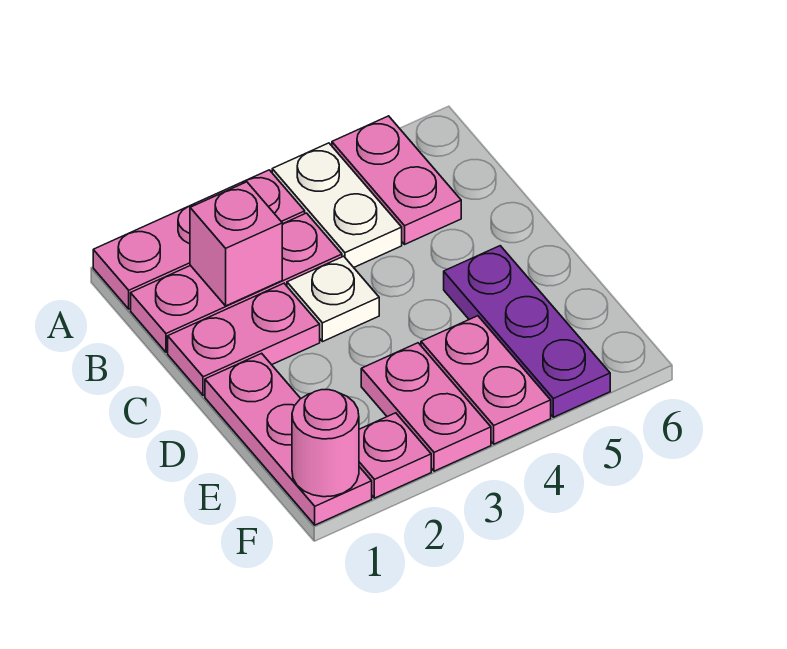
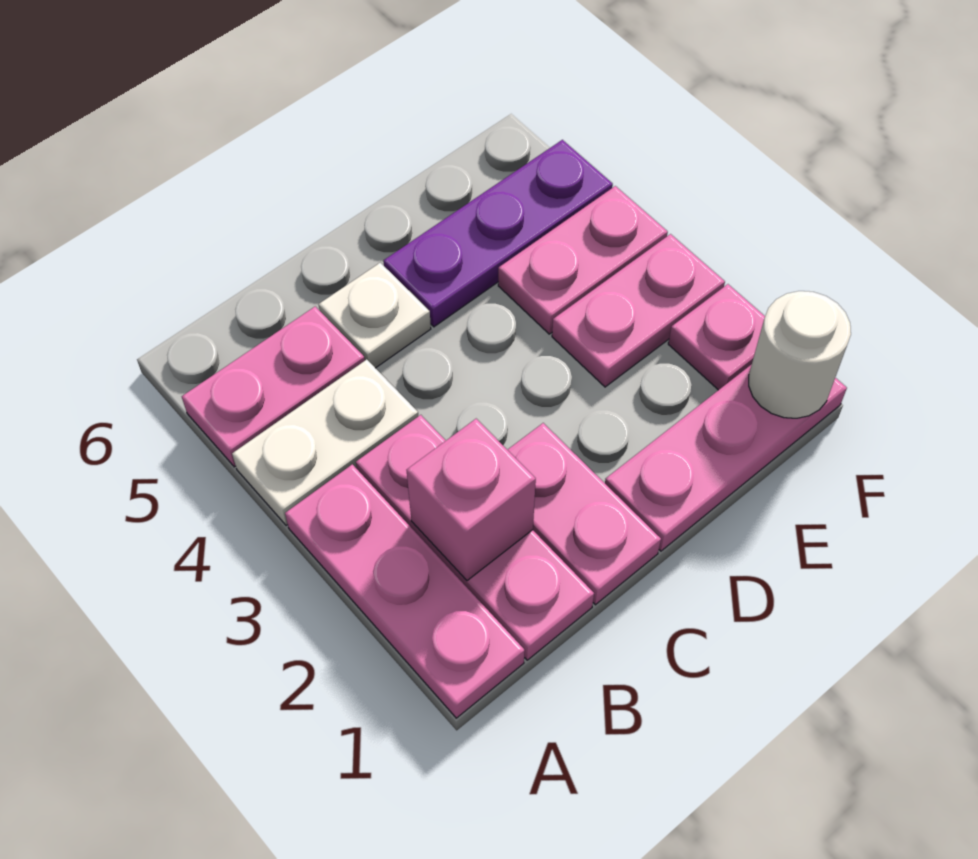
white 1x1 plate [287,256,379,342] -> white 1x1 plate moved to [319,263,431,368]
pink 1x1 round brick [292,390,359,497] -> white 1x1 round brick [749,291,851,418]

